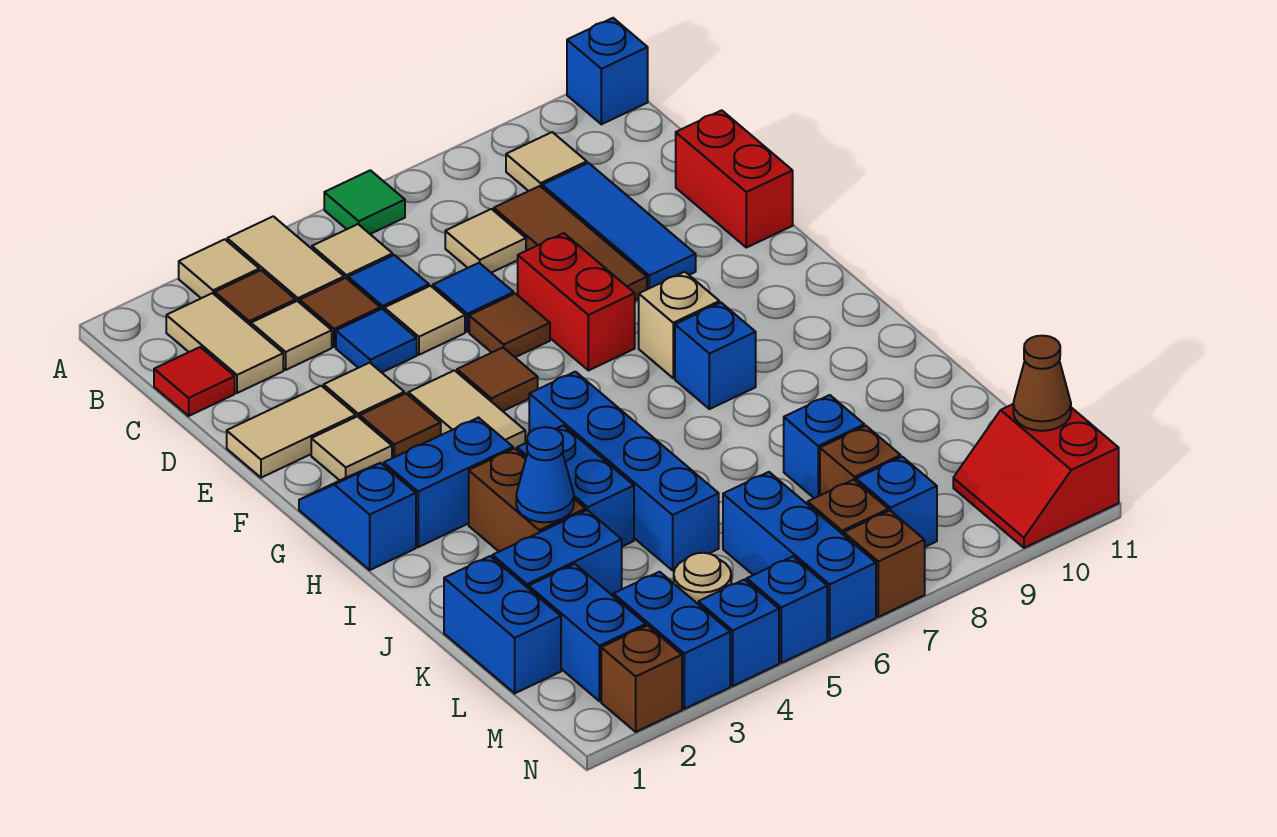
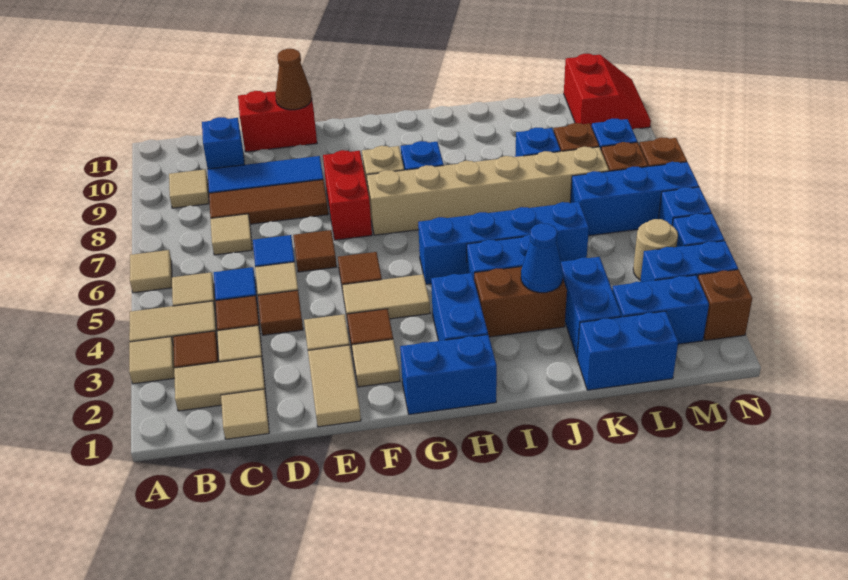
green 1x1 tile [324,170,405,234] -> tan 1x1 tile [130,250,172,293]
blue 1x1 brick [567,18,648,124] -> blue 1x1 brick moved to [202,117,245,169]
red 1x1 tile [154,347,235,416] -> tan 1x1 tile [221,389,269,439]
blue 1x1 tile [336,309,417,372] -> brown 1x1 tile [258,290,303,335]
red 1x2 brick [518,233,635,370] -> red 1x2 brick turned to [323,150,372,240]
blue 1x2 slope [299,463,416,570] -> blue 1x2 brick [400,335,497,414]
none -> tan 1x6 brick [367,147,609,235]
red 2x2 slope [953,404,1119,548] -> red 2x2 slope turned to [564,54,651,129]
brown 1x1 cone [1013,336,1071,431] -> brown 1x1 cone moved to [275,49,312,110]

